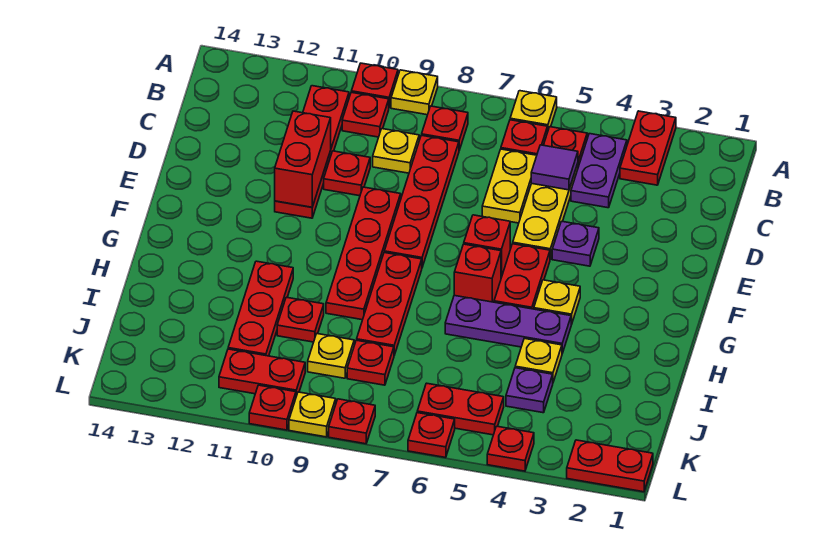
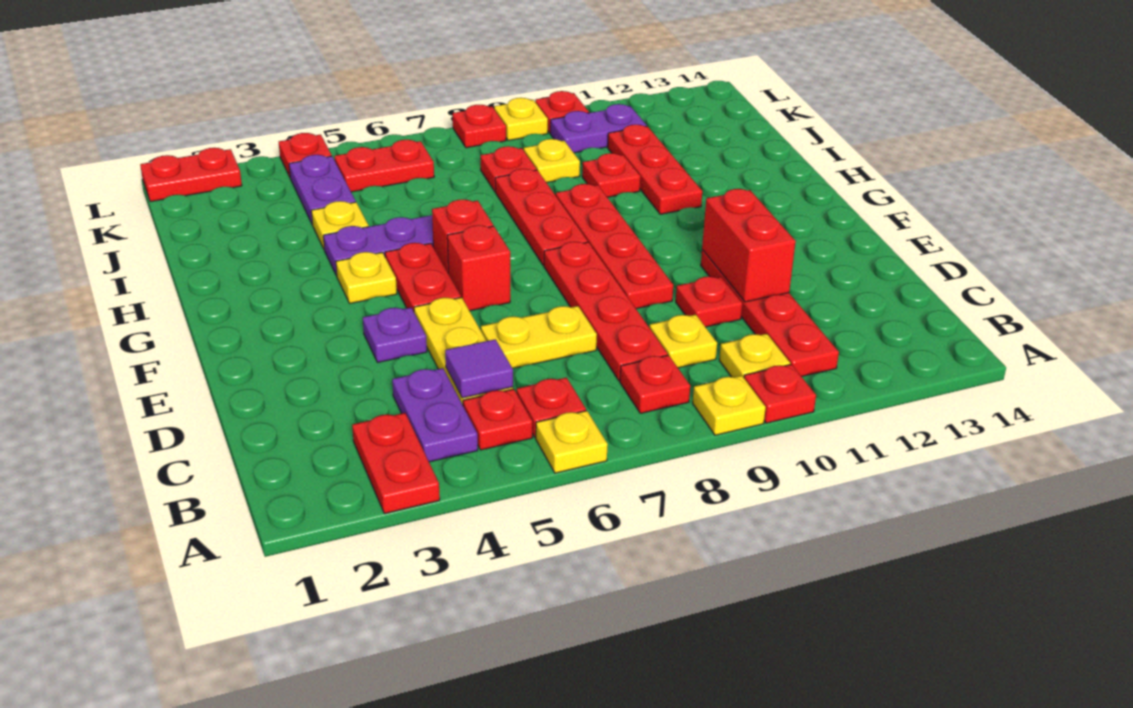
red 1x1 plate [342,92,389,137] -> yellow 1x1 plate [719,334,790,377]
yellow 1x2 plate [482,149,537,223] -> yellow 1x2 plate turned to [481,306,597,368]
purple 1x1 plate [506,368,553,413] -> purple 1x2 plate [289,155,356,225]
red 1x2 plate [219,349,305,396] -> purple 1x2 plate [550,104,647,153]
red 1x1 plate [408,413,455,458] -> none

